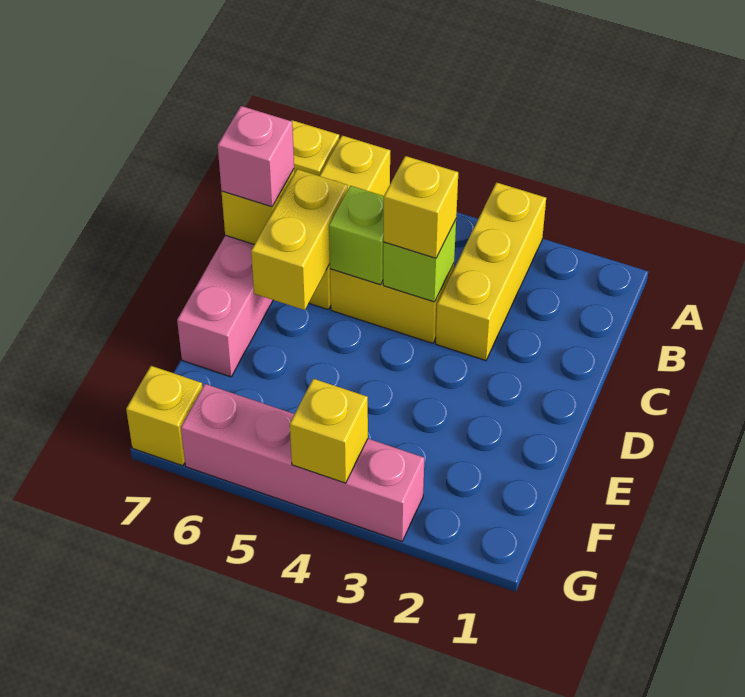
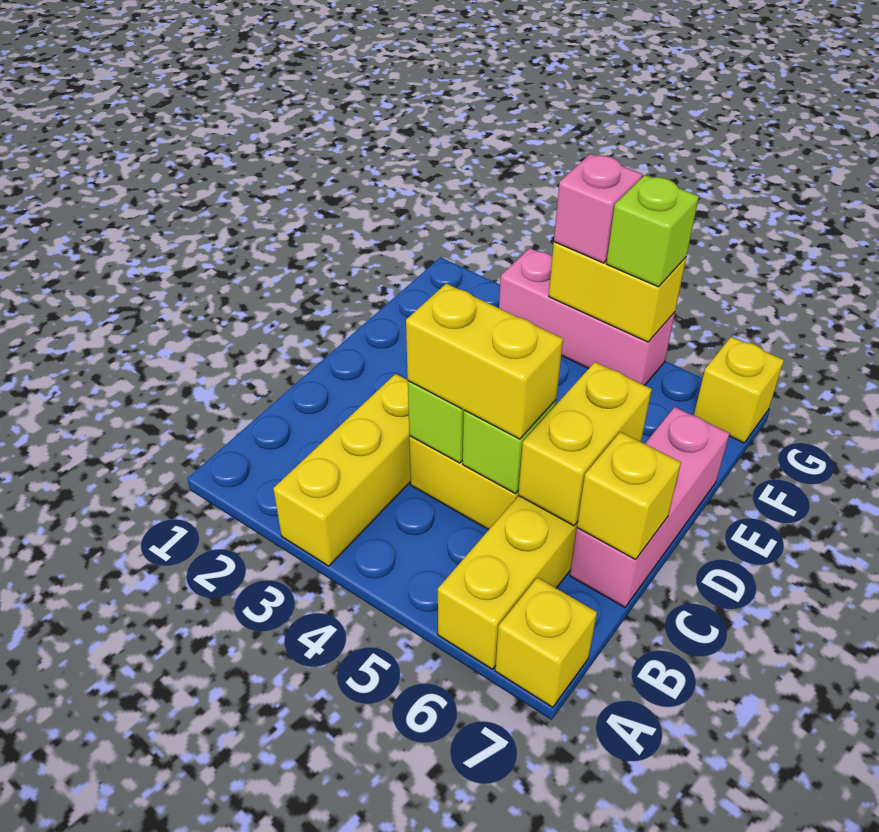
yellow 1x1 brick [384,156,458,258] -> yellow 1x2 brick [406,283,563,439]
pink 1x1 brick [218,106,294,207] -> pink 1x1 brick moved to [554,154,642,263]
pink 1x4 brick [181,384,424,541] -> pink 1x3 brick [499,248,675,385]
yellow 1x1 brick [290,379,368,483] -> yellow 1x2 brick [549,242,686,342]
none -> lime 1x1 brick [606,175,699,287]

